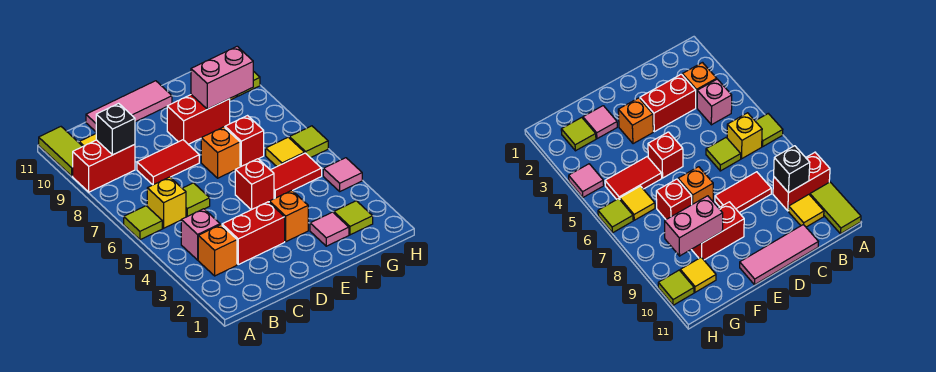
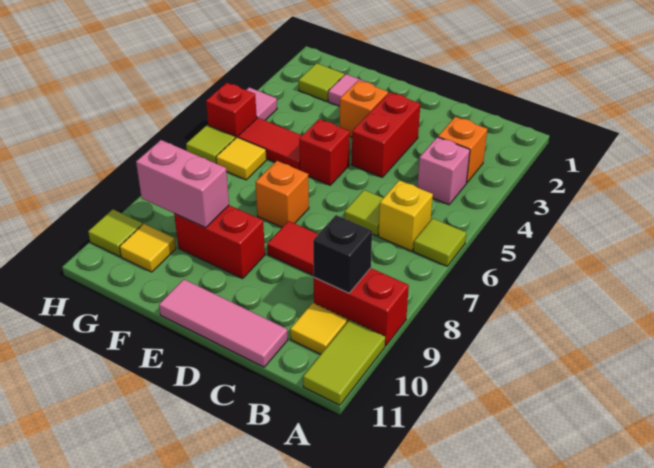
red 1x2 brick [222,202,285,264] -> red 1x2 brick turned to [352,92,420,177]
red 1x1 brick [225,116,264,166] -> red 1x1 brick moved to [206,83,257,138]

